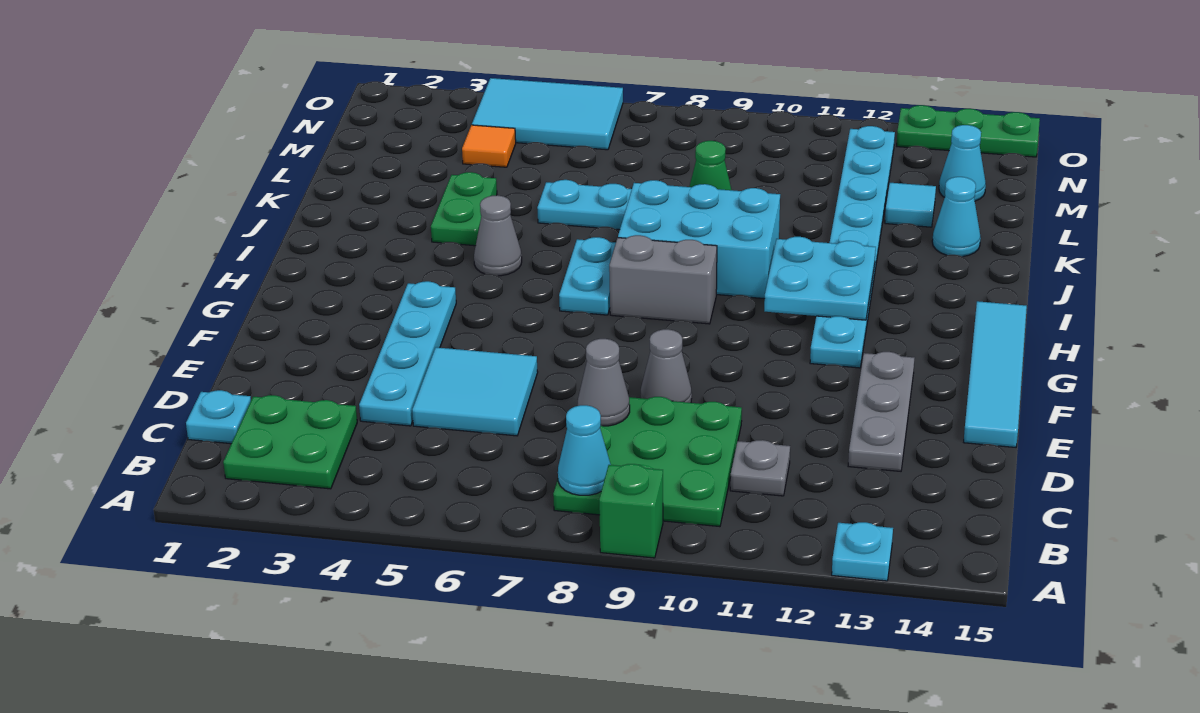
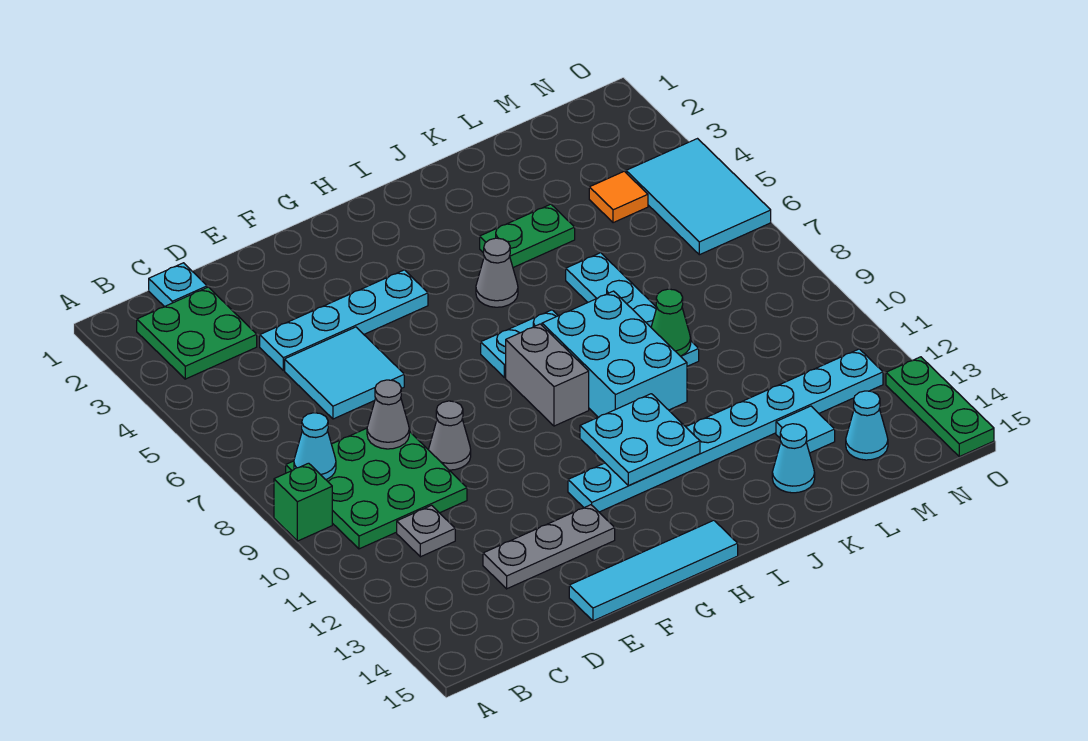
cyan 1x1 plate [832,522,893,581] -> none

